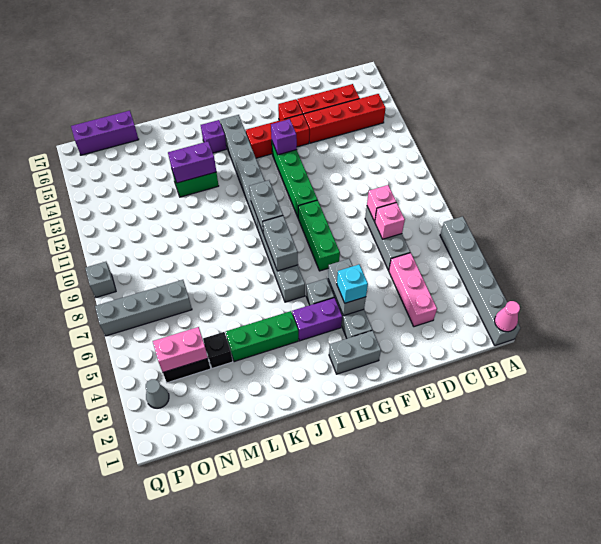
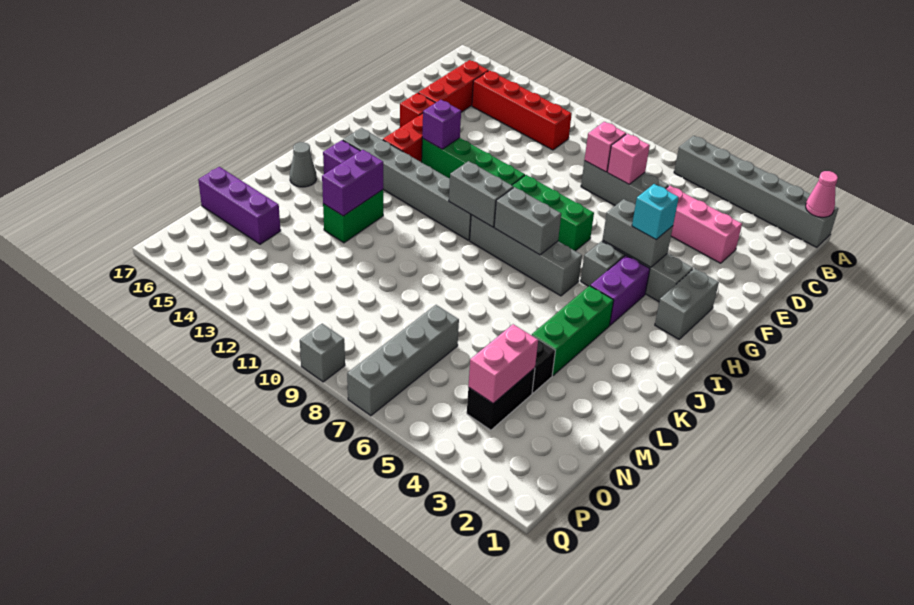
red 1x4 brick [304,94,386,143] -> red 1x4 brick turned to [472,71,572,150]
purple 1x3 brick [71,111,139,155] -> purple 1x3 brick turned to [198,167,281,244]
grey 1x1 cone [146,379,169,408] -> grey 1x1 cone moved to [290,142,316,187]

